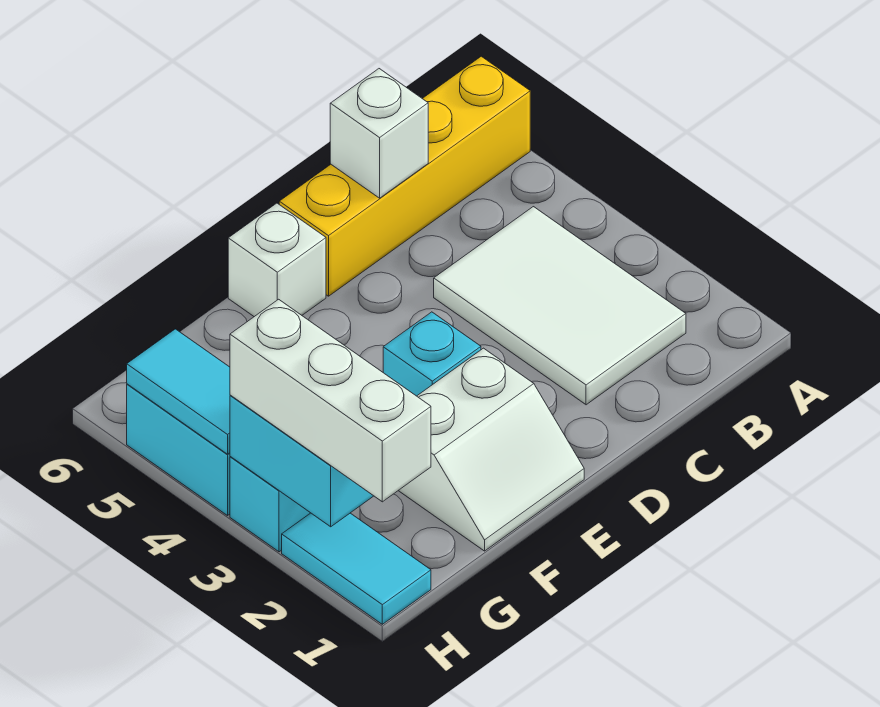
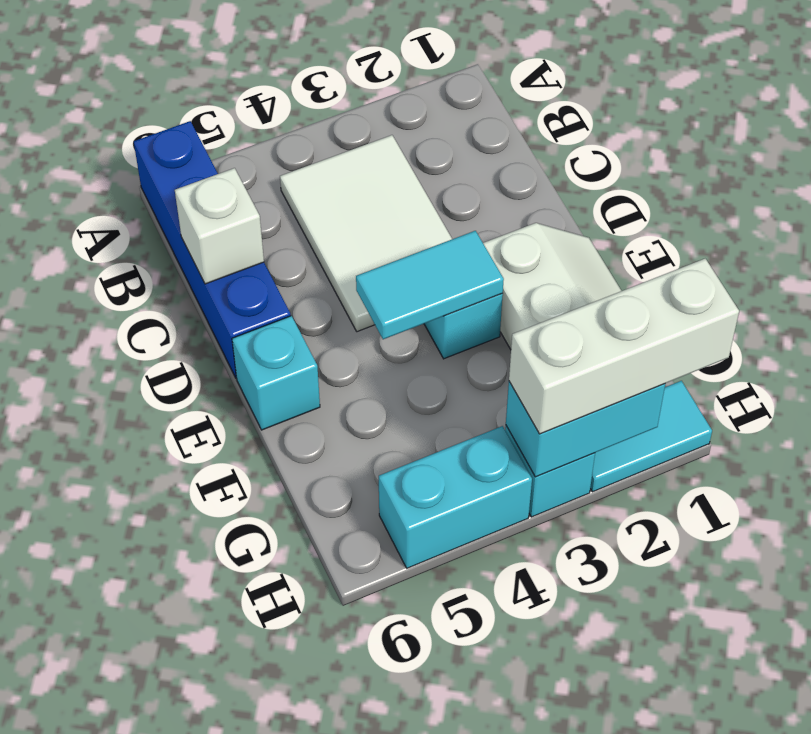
yellow 1x4 brick [279,56,530,296] -> blue 1x4 brick [134,121,291,378]
white 2x3 tile [434,207,686,405] -> white 2x3 tile turned to [280,135,452,332]
white 1x1 brick [228,203,326,317] -> cyan 1x1 brick [232,316,320,430]
cyan 1x2 tile [127,329,230,454] -> cyan 1x2 tile moved to [356,231,504,339]

